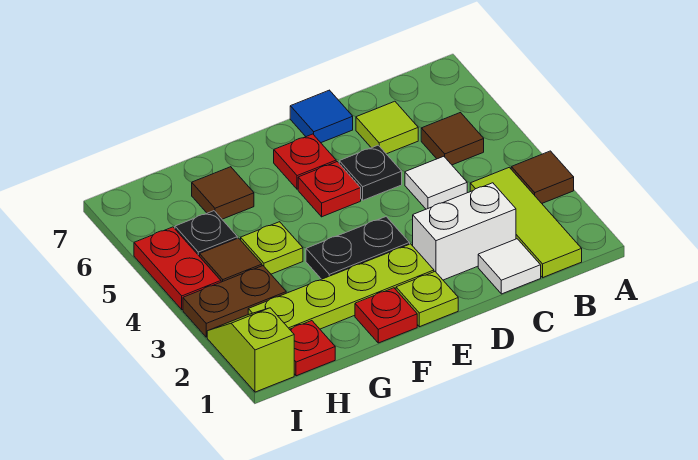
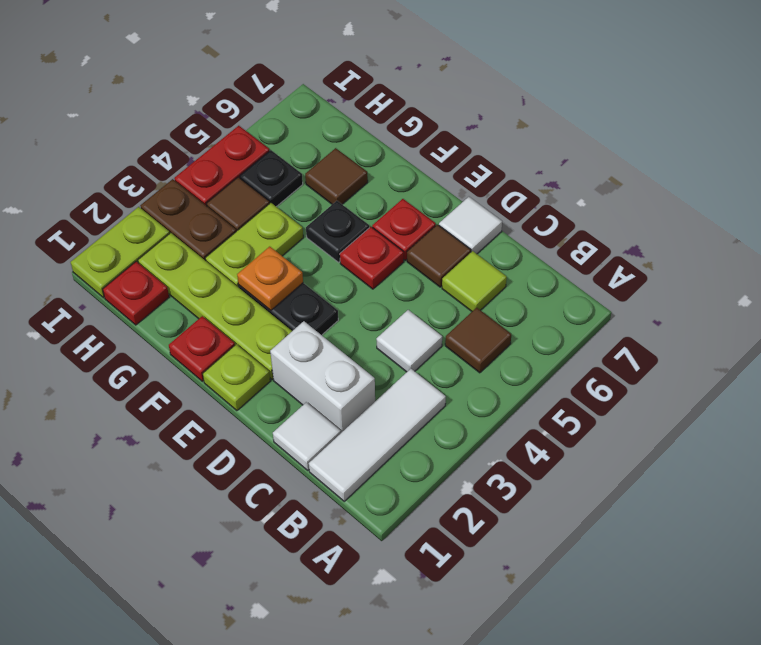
brown 1x1 tile [511,151,574,203] -> brown 1x1 tile moved to [407,225,471,287]
lime 1x3 tile [470,167,582,277] -> white 1x3 tile [309,369,446,501]
black 1x1 plate [339,145,402,200] -> black 1x1 plate moved to [306,201,369,262]
blue 1x1 tile [290,90,353,143] -> white 1x1 tile [439,197,502,254]
none -> orange 1x1 plate [237,247,303,310]
lime 1x1 plate [241,222,303,274] -> lime 1x2 plate [205,203,303,288]
lime 1x2 slope [207,308,294,392] -> lime 1x2 plate [71,207,170,298]

